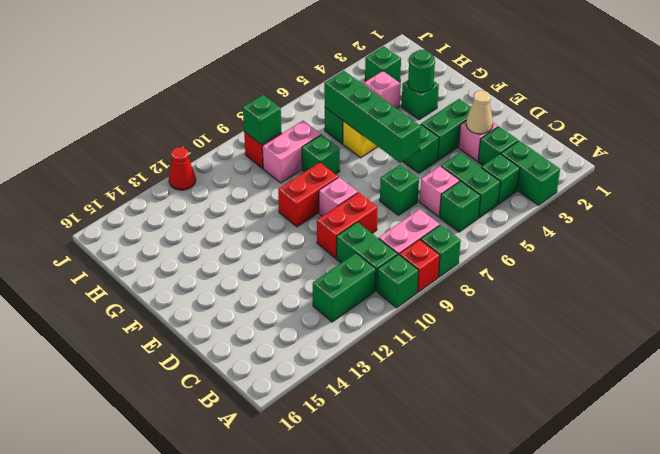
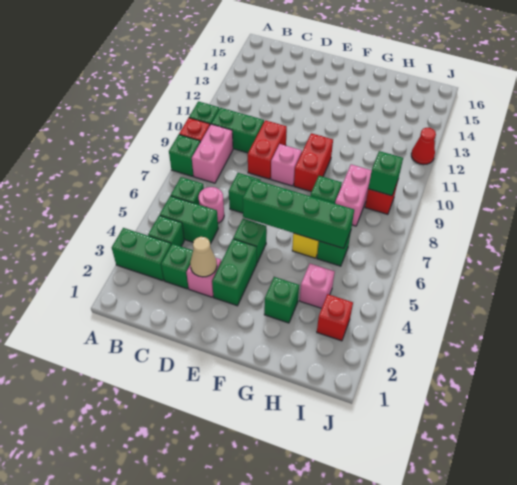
green 1x2 brick [313,253,376,322] -> none
pink 1x1 brick [420,166,460,217] -> pink 1x1 round brick [199,187,224,223]
green 1x1 round brick [408,50,435,92] -> none
green 1x1 brick [365,46,401,82] -> red 1x1 brick [317,294,353,341]

